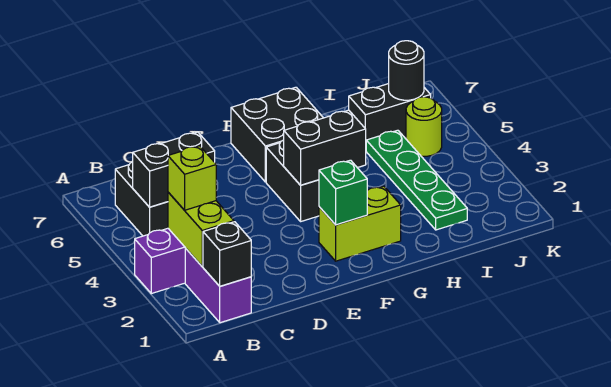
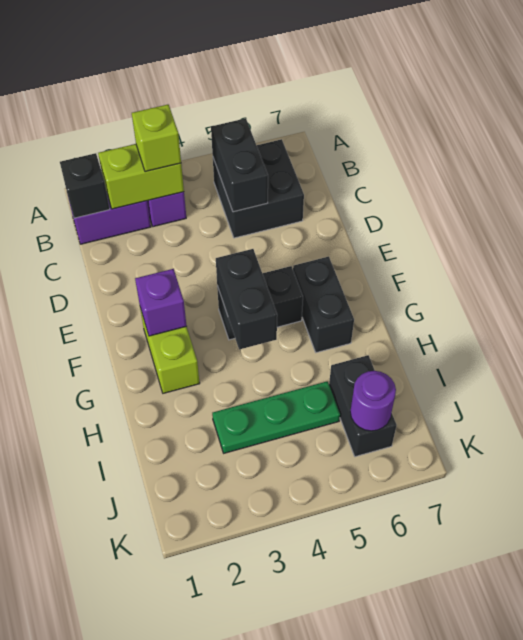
green 1x1 brick [319,160,367,225] -> purple 1x1 brick [135,269,186,336]
black 2x2 brick [231,87,323,182] -> black 1x2 brick [293,256,354,353]
green 1x4 plate [366,130,467,230] -> green 1x3 plate [212,381,340,453]
lime 1x1 round brick [406,97,442,156] -> none
black 1x1 round brick [389,41,424,100] -> purple 1x1 round brick [350,371,396,431]

